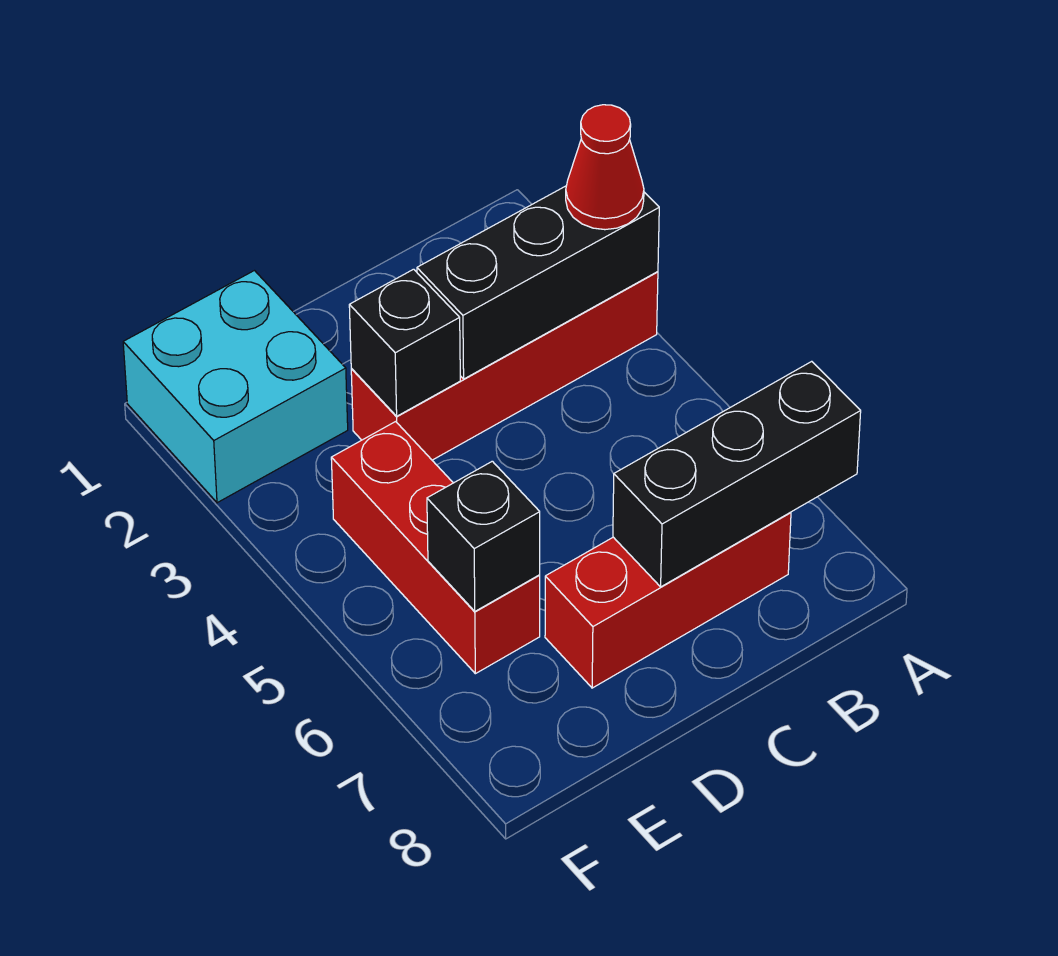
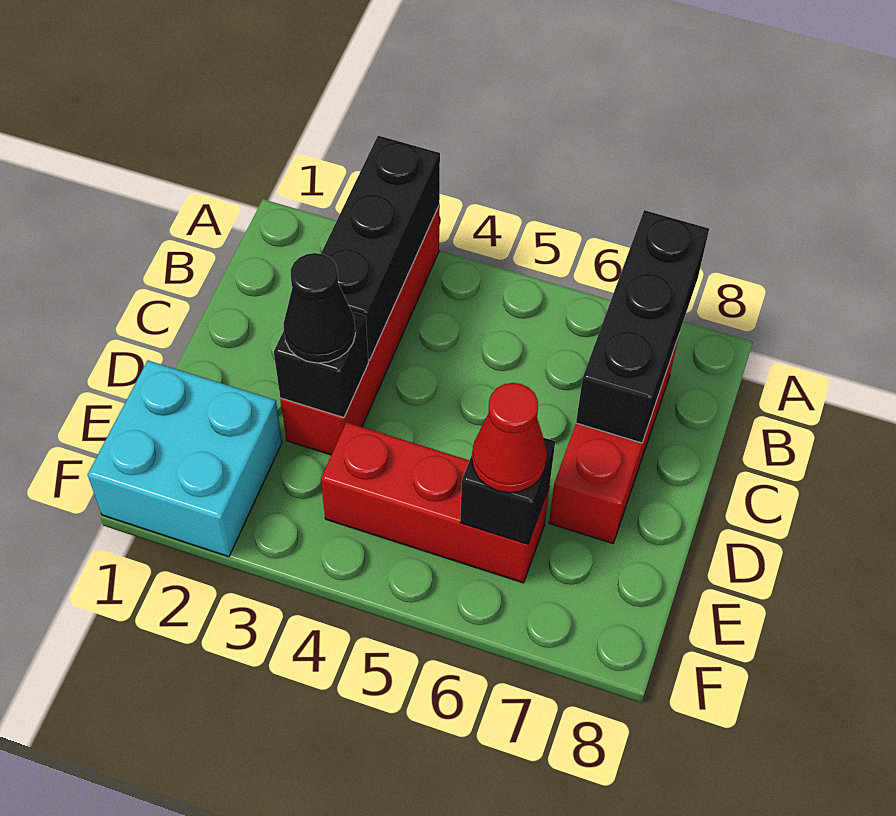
red 1x1 cone [566,105,644,230] -> red 1x1 cone moved to [472,383,547,493]
none -> black 1x1 cone [283,253,355,363]

